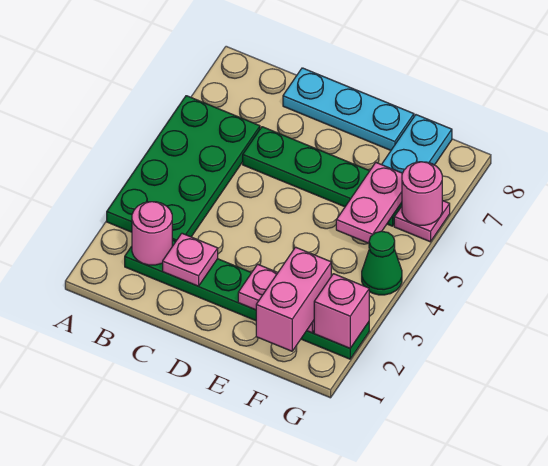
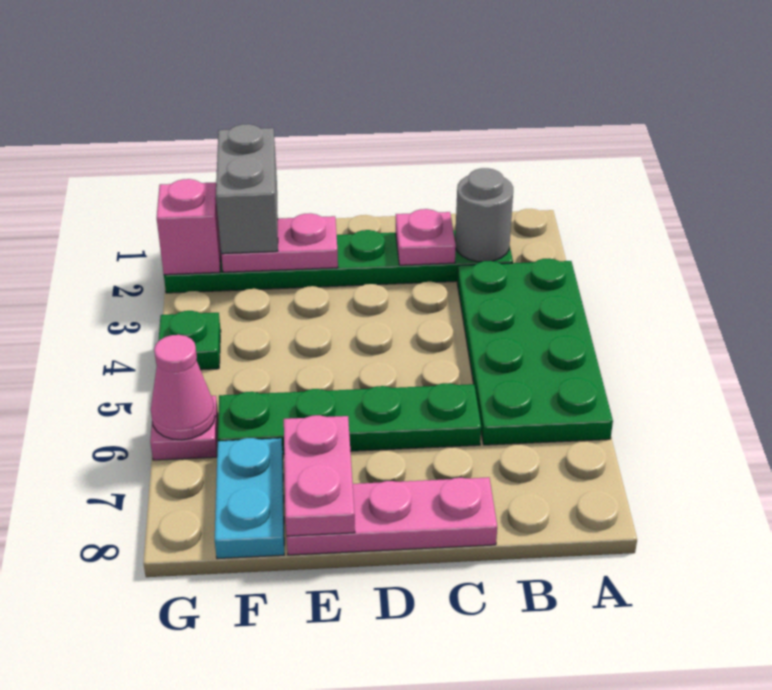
pink 1x1 round brick [132,202,172,265] -> grey 1x1 round brick [455,168,513,262]
cyan 1x3 plate [283,68,414,150] -> pink 1x3 plate [287,477,497,555]
pink 1x2 brick [256,247,331,351] -> grey 1x2 brick [216,124,278,254]
pink 1x2 plate [336,163,402,243] -> pink 1x2 plate moved to [284,415,355,536]
green 1x1 cone [362,231,402,295] -> green 1x1 plate [158,311,221,370]
pink 1x1 round brick [402,162,442,225] -> pink 1x1 cone [151,335,215,440]

